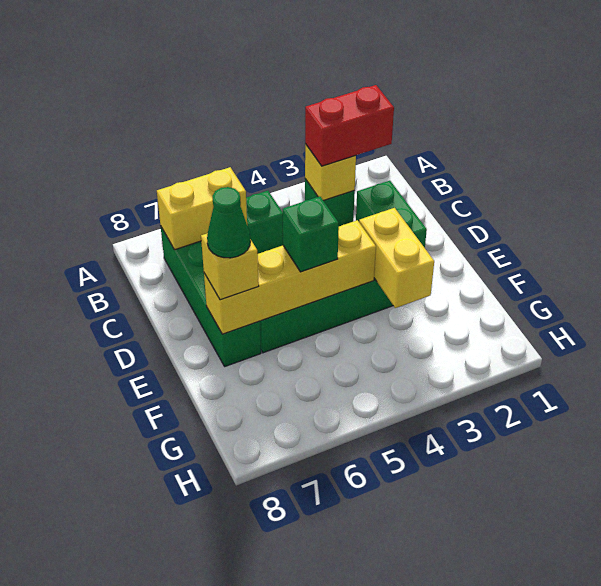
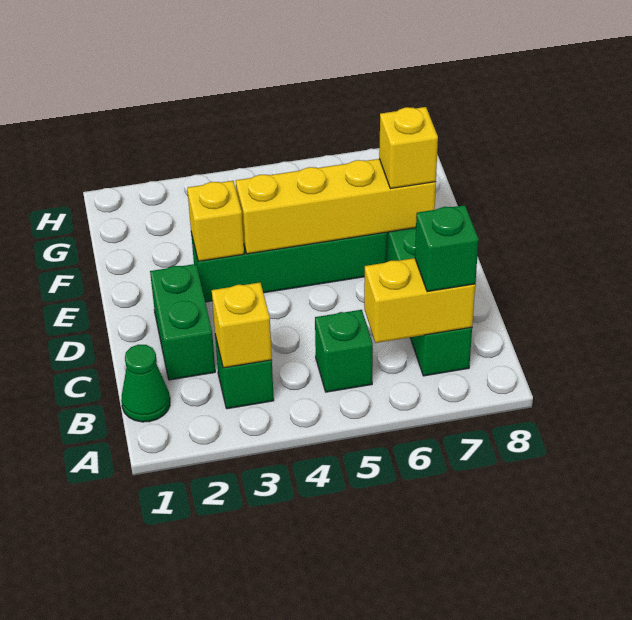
red 1x2 brick [305,85,394,166] -> none
yellow 1x2 brick [359,208,434,308] -> yellow 1x1 brick [187,181,244,261]
green 1x1 brick [283,196,339,272] -> green 1x1 brick moved to [415,205,479,292]
green 1x1 cone [207,187,250,258] -> green 1x1 cone moved to [121,345,170,422]

